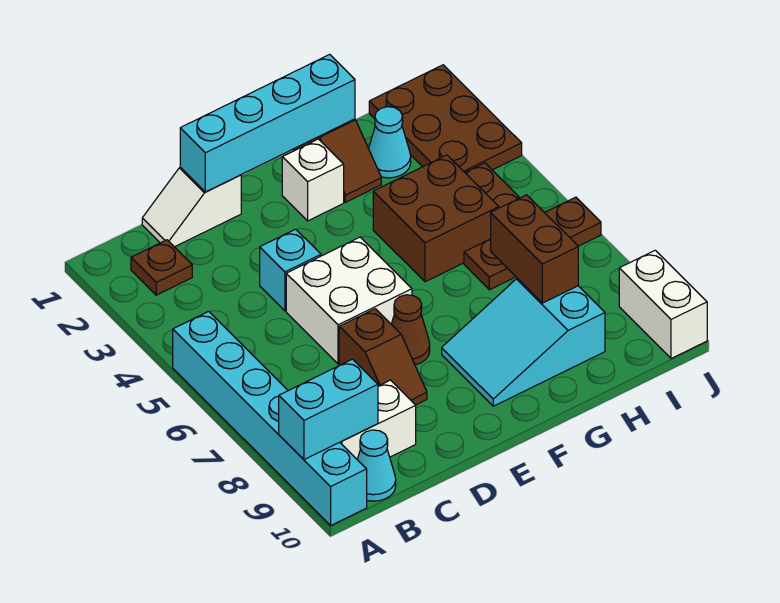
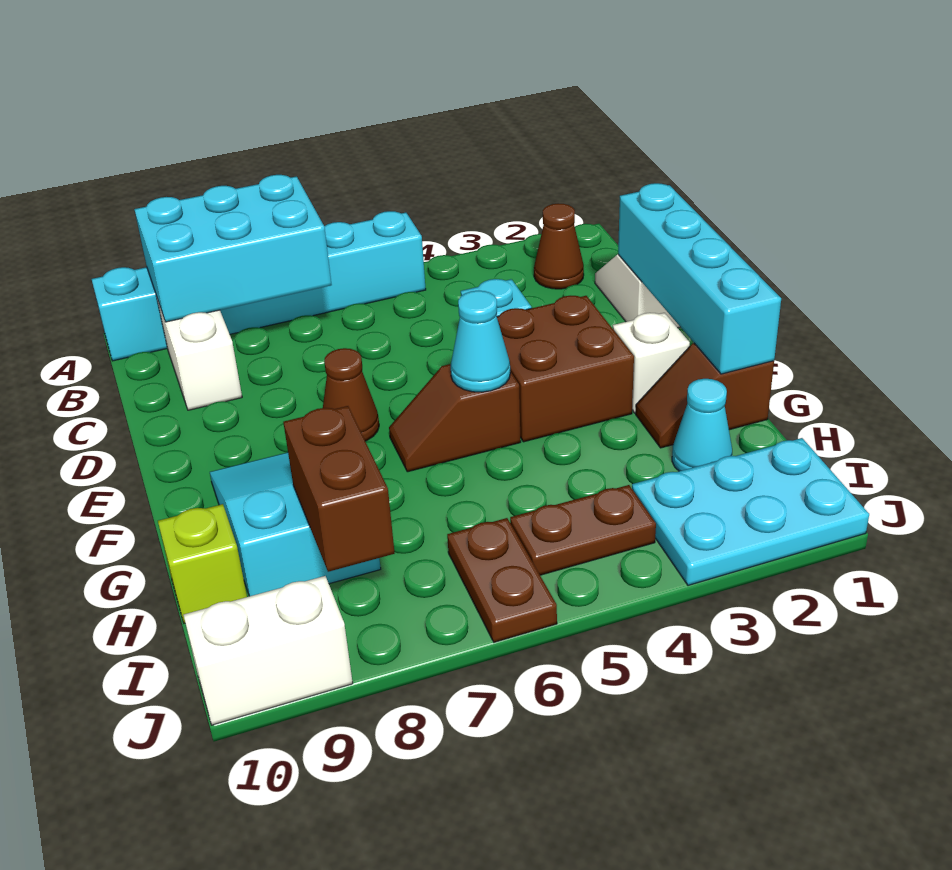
cyan 1x2 brick [279,359,378,460] -> cyan 2x3 brick [134,175,332,322]
brown 1x1 plate [131,240,192,295] -> brown 1x1 cone [534,203,584,289]
cyan 1x1 cone [357,430,396,501] -> cyan 1x1 cone moved to [451,291,510,392]
white 2x2 brick [286,237,412,364] -> none
brown 1x2 slope [339,309,427,405] -> brown 1x2 slope moved to [389,364,521,472]
brown 2x2 brick [373,155,499,282] -> brown 2x2 brick moved to [497,296,634,442]
brown 1x3 plate [464,197,601,290] -> brown 1x2 plate [447,518,557,642]
brown 1x2 brick [491,195,578,303] -> brown 1x2 brick turned to [283,406,395,572]
none -> lime 1x1 brick [158,504,247,623]
brown 2x3 plate [369,65,522,172] -> cyan 2x3 plate [632,438,869,585]

